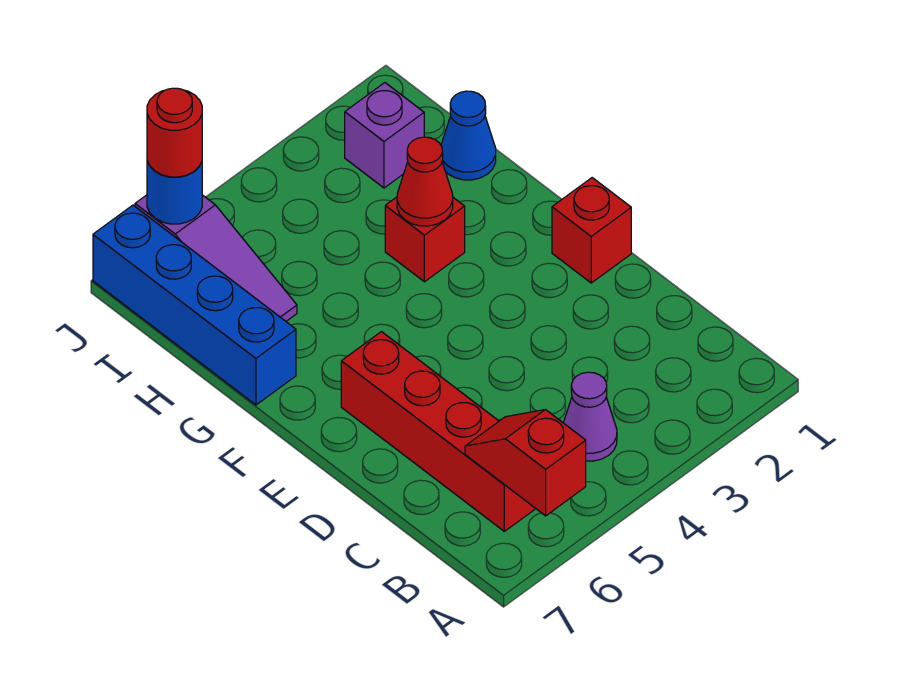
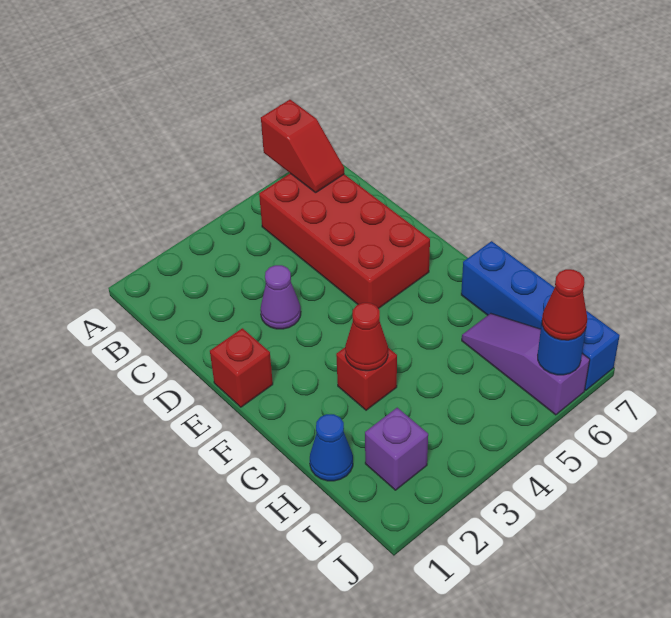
purple 1x1 cone [564,372,617,461] -> purple 1x1 cone moved to [260,265,301,329]
red 1x4 brick [341,332,536,531] -> red 2x4 brick [259,174,430,309]
red 1x1 round brick [147,88,202,177] -> red 1x1 cone [542,269,587,340]

